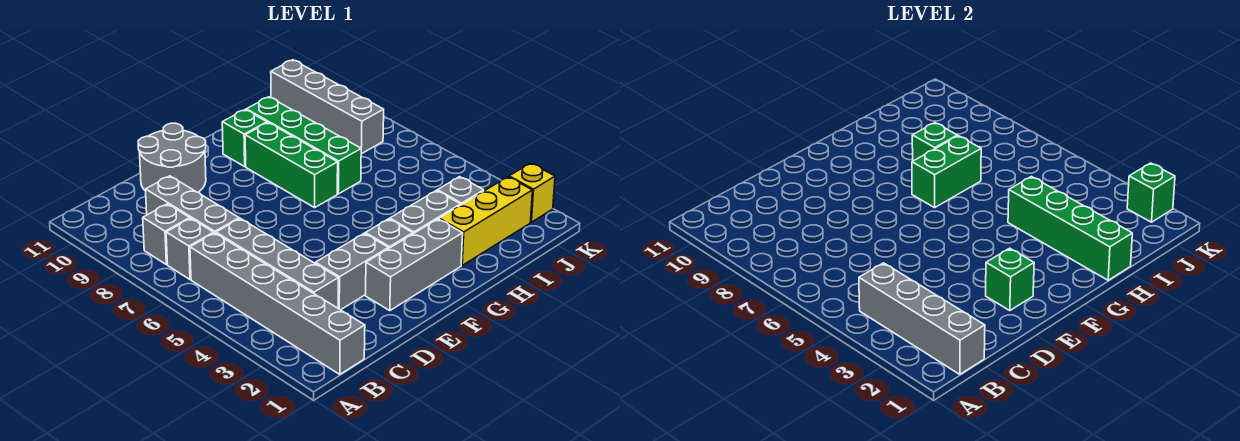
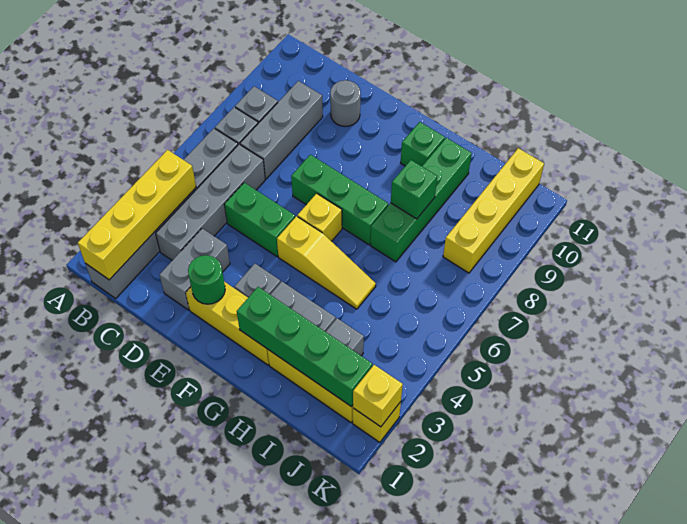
grey 1x4 brick [859,263,985,374] -> yellow 1x4 brick [78,150,196,280]
grey 1x2 brick [315,233,388,310] -> grey 1x2 brick turned to [159,229,230,310]
grey 2x2 round brick [138,123,206,192] -> grey 1x1 round brick [330,80,360,126]
grey 1x3 brick [366,219,463,311] -> yellow 1x3 brick [186,282,269,365]
green 1x1 brick [986,248,1034,311] -> green 1x1 round brick [188,255,225,304]
none -> yellow 1x3 slope [277,216,376,309]
none -> yellow 1x1 brick [297,193,342,241]
green 1x3 brick [245,123,338,208] -> green 1x3 brick turned to [291,155,388,245]
green 1x2 brick [912,136,981,208] -> green 1x2 brick moved to [224,183,295,257]
green 1x4 brick [1008,177,1132,280] -> green 1x4 brick turned to [237,287,373,407]
grey 1x4 brick [271,60,384,154] -> yellow 1x4 brick [443,148,544,273]
green 1x1 brick [1127,163,1175,222] -> yellow 1x1 brick [353,365,403,427]

